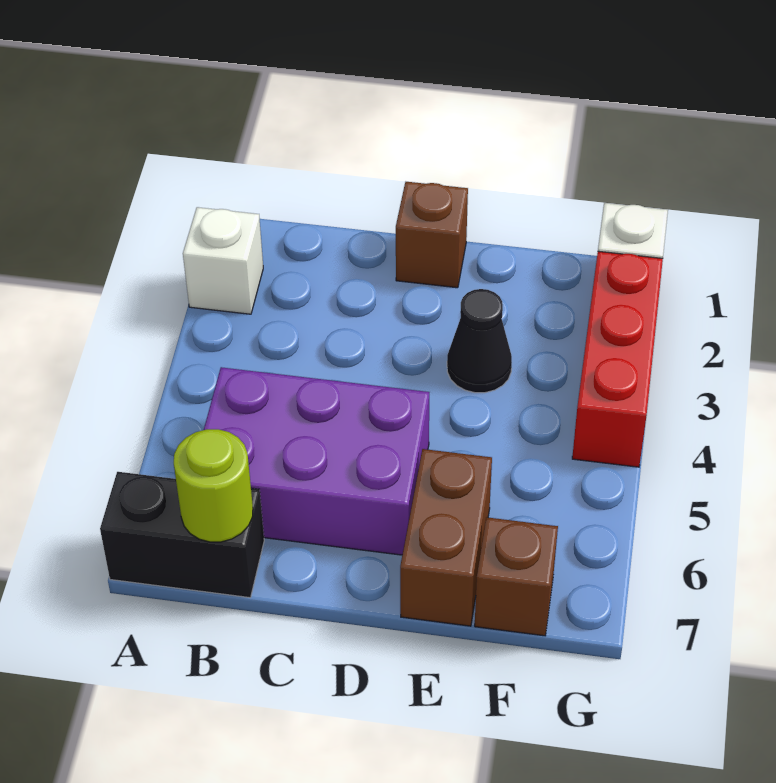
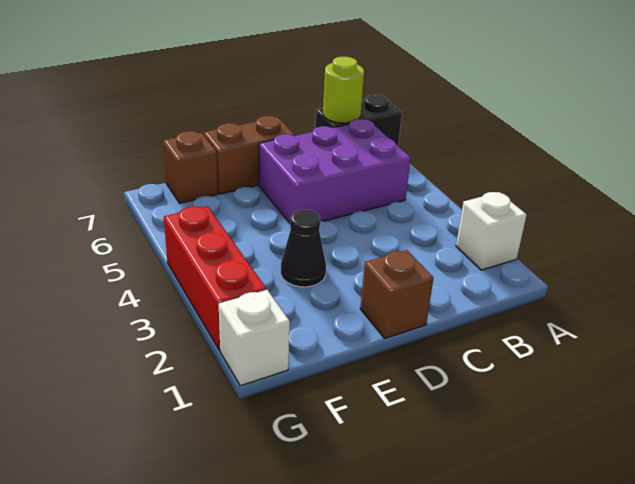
brown 1x2 brick [400,449,492,626] -> brown 1x2 brick turned to [203,116,295,194]

